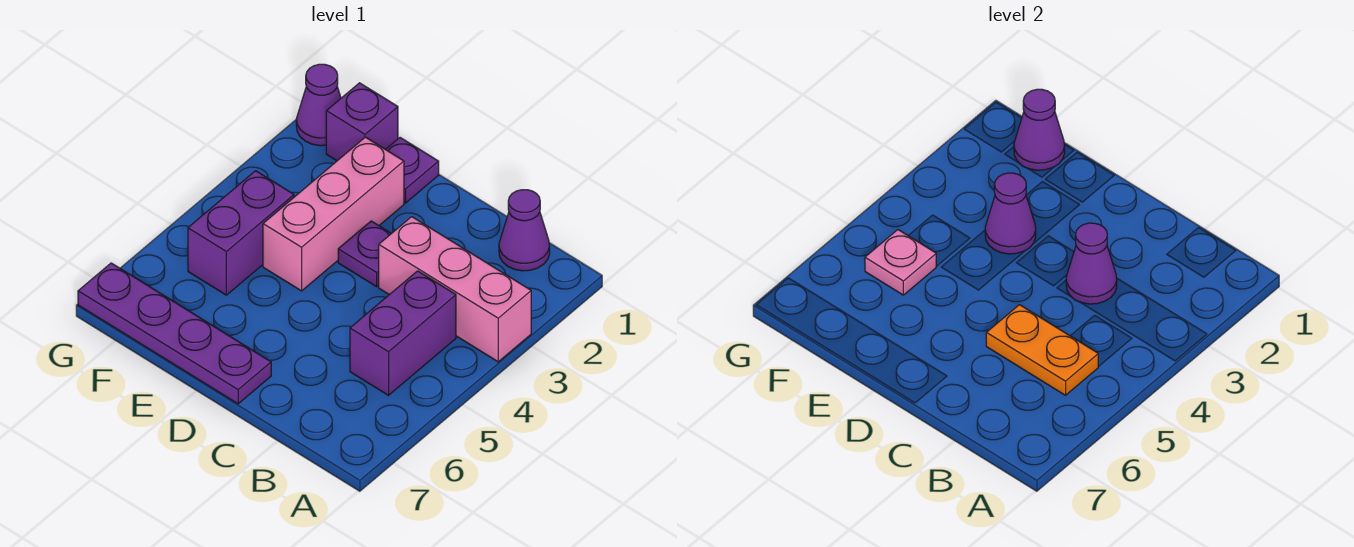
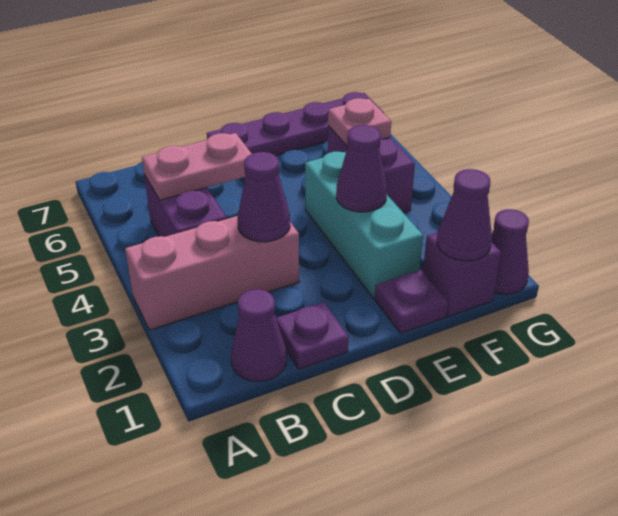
orange 1x2 plate [986,305,1098,395] -> pink 1x2 plate [142,133,252,200]
purple 1x1 plate [338,221,392,287] -> purple 1x1 plate moved to [276,302,349,369]
pink 1x3 brick [263,137,404,291] -> cyan 1x3 brick [305,151,423,298]

